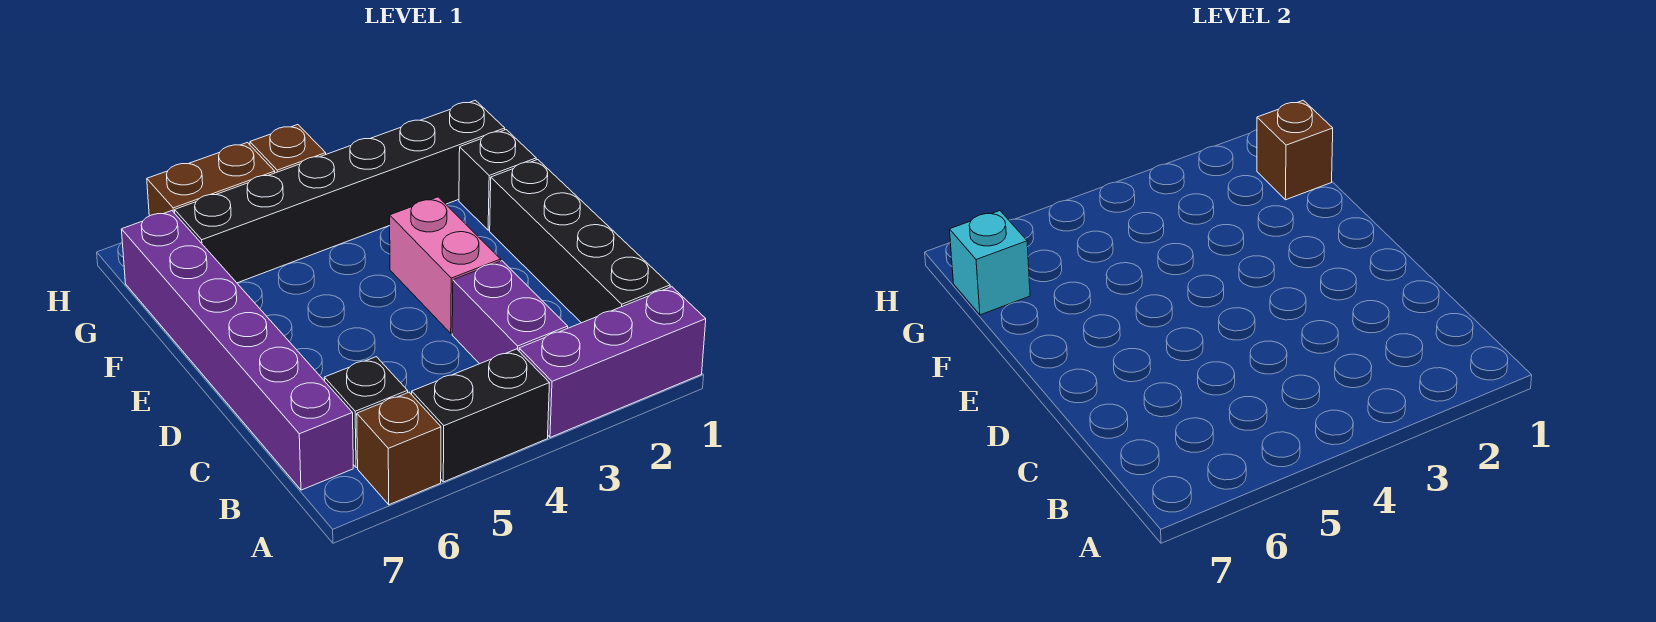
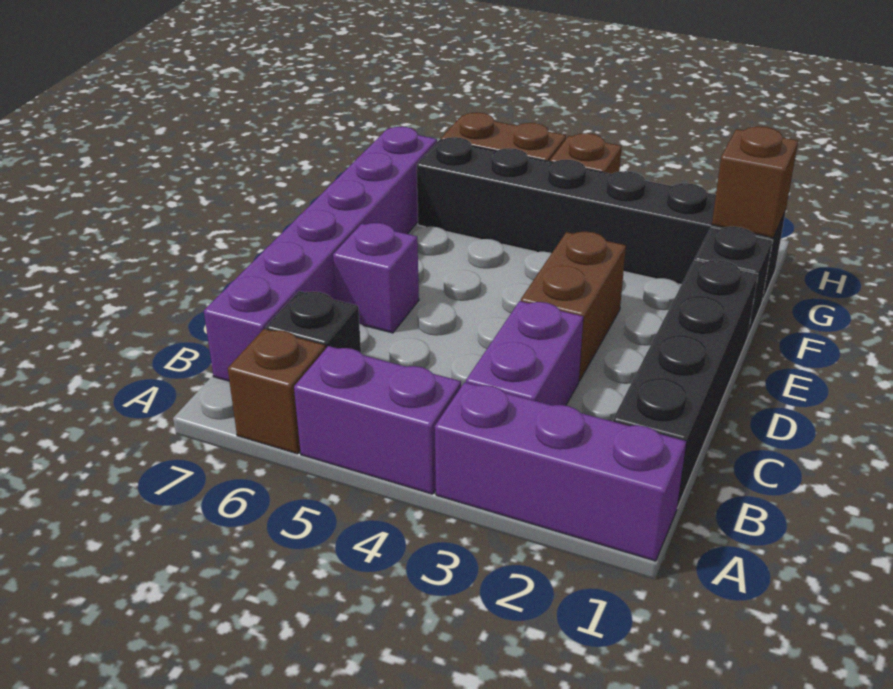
black 1x2 brick [412,349,549,482] -> purple 1x2 brick [294,346,461,494]
pink 1x2 brick [390,197,501,333] -> brown 1x2 brick [521,232,626,381]
none -> purple 1x1 brick [333,223,419,333]
cyan 1x1 brick [949,211,1030,315] -> none

